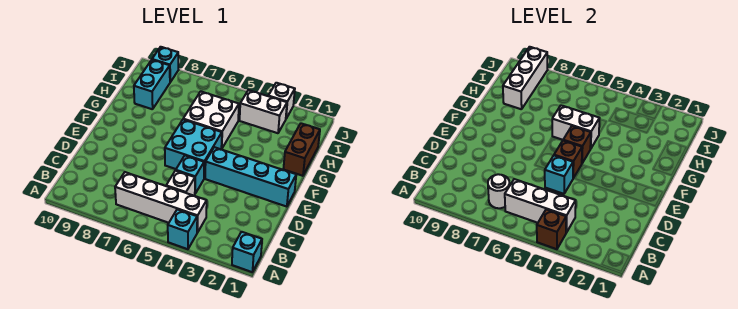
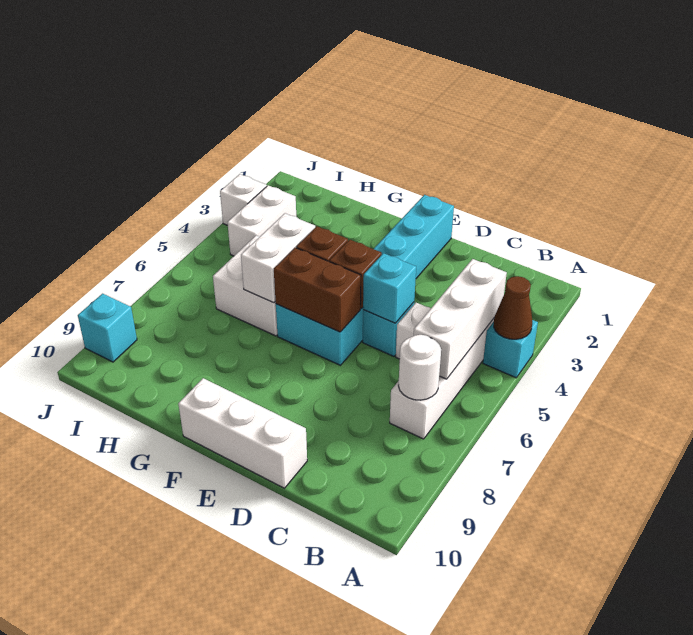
cyan 1x1 brick [232,232,262,272] -> none
brown 1x1 brick [537,209,566,249] -> brown 1x1 cone [494,276,532,339]
brown 1x2 brick [283,123,320,176] -> brown 1x2 brick moved to [274,248,361,332]
cyan 1x2 brick [134,60,170,109] -> none
white 1x3 brick [503,47,547,109] -> white 1x3 brick moved to [178,378,307,488]

